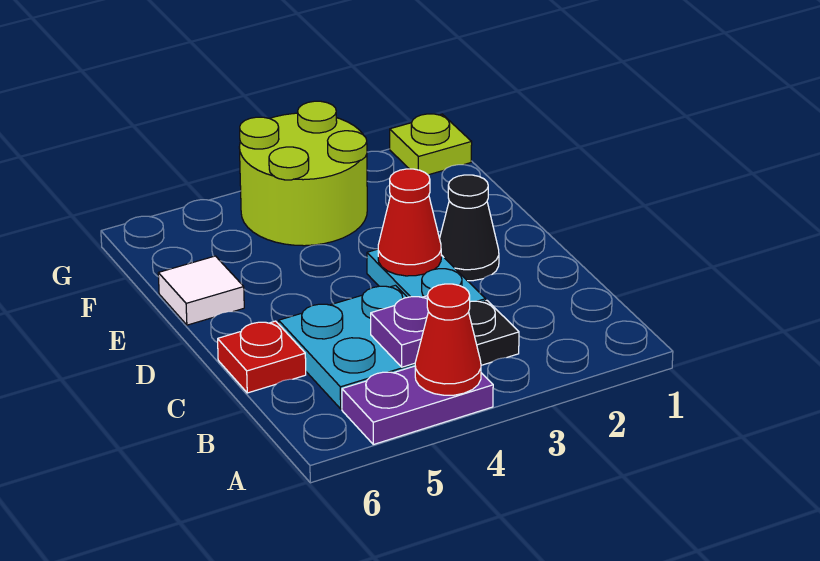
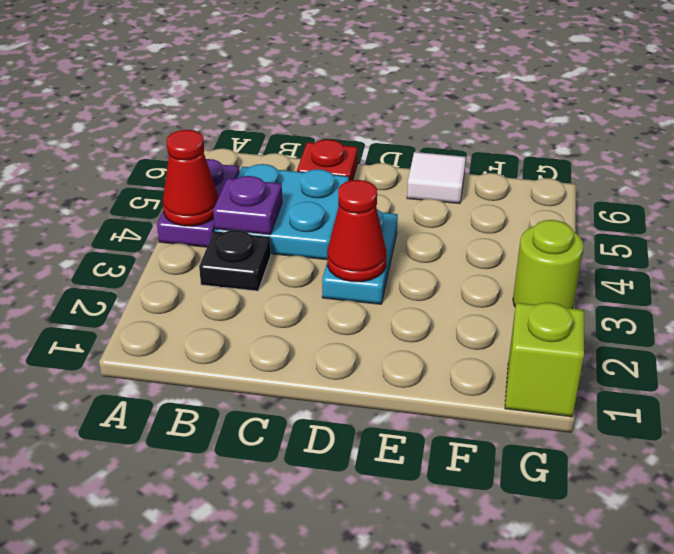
cyan 1x2 plate [367,249,486,302] -> cyan 1x2 plate turned to [322,209,398,304]
black 1x1 cone [440,175,499,281] -> none
lime 2x2 round brick [239,101,367,246] -> lime 1x1 round brick [513,220,584,309]
lime 1x1 plate [390,114,472,175] -> lime 1x1 brick [505,302,584,417]

